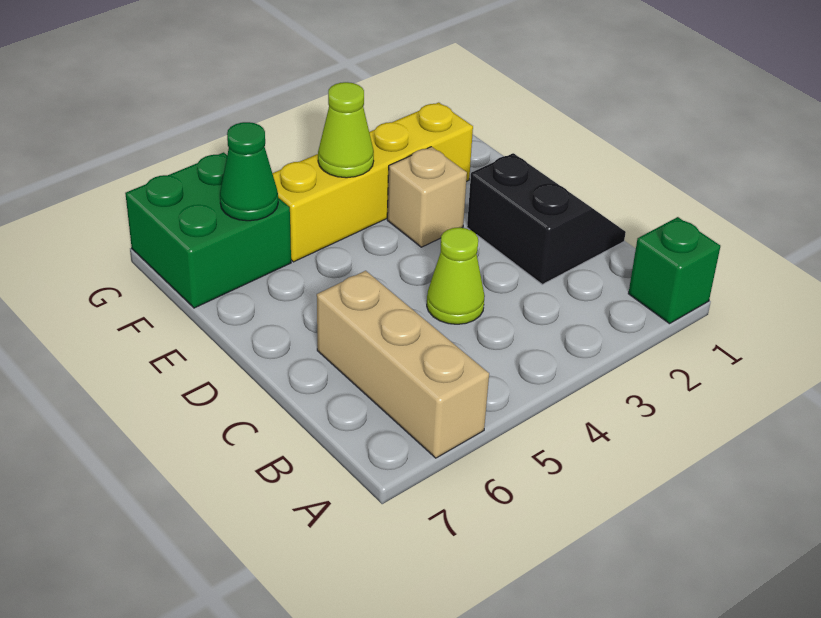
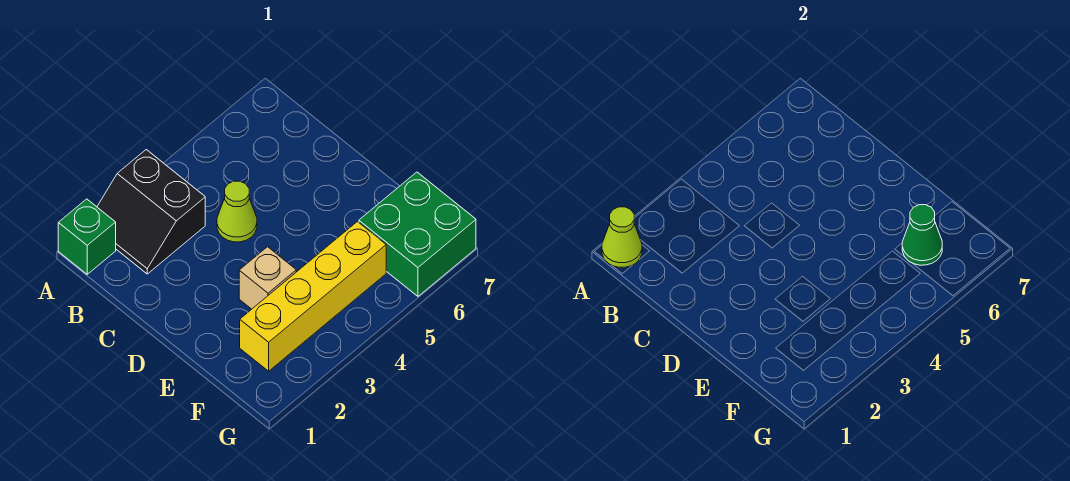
tan 1x3 brick [317,271,489,458] -> none
black 2x2 slope [467,153,626,284] -> black 2x2 slope moved to [97,150,205,274]
lime 1x1 cone [318,82,374,178] -> lime 1x1 cone moved to [602,207,642,267]

